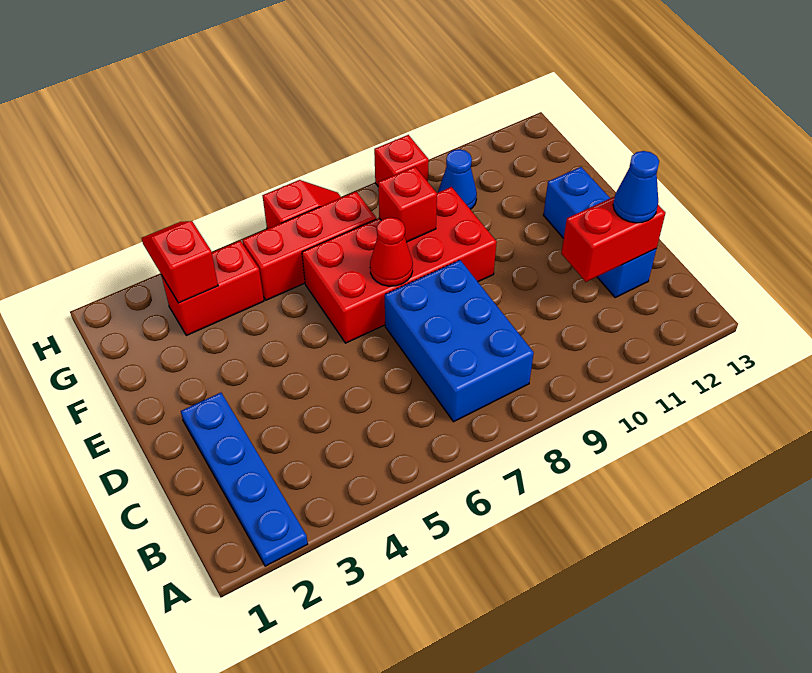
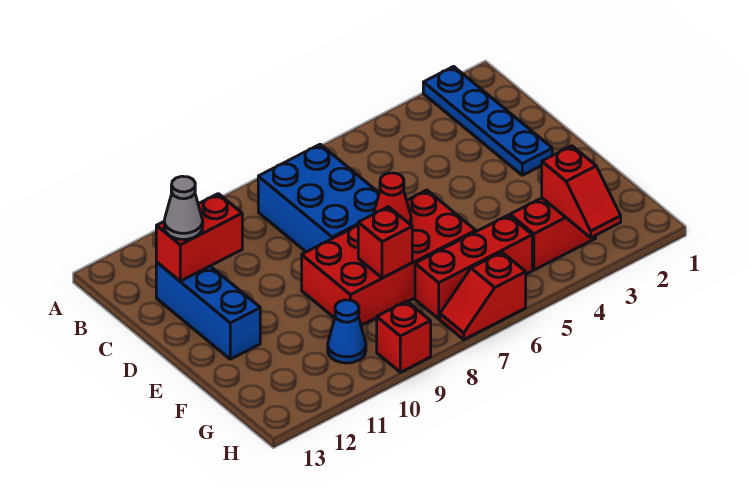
blue 1x1 cone [613,151,659,223] -> grey 1x1 cone [164,176,203,240]

